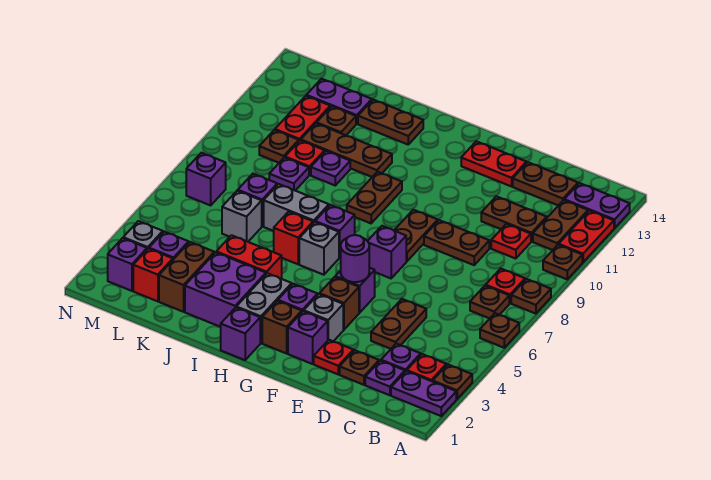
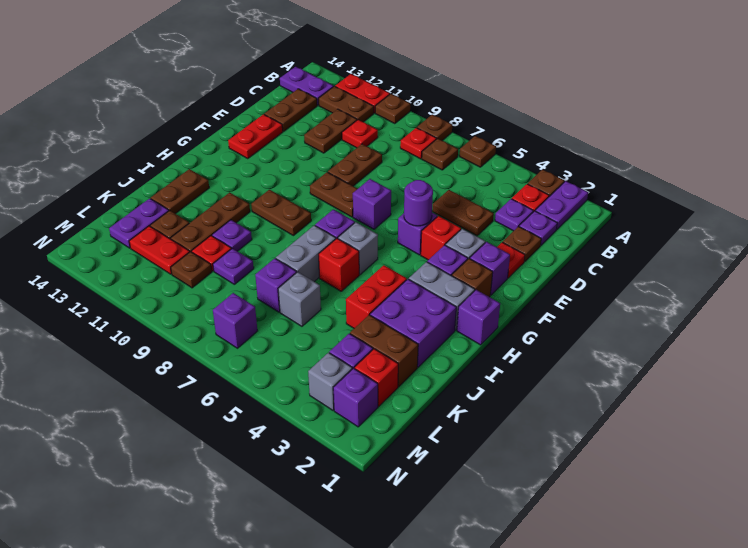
purple 1x2 plate [564,183,630,228] -> purple 1x2 plate turned to [280,67,334,105]
brown 1x1 brick [319,277,359,330] -> red 1x1 brick [421,216,461,260]

